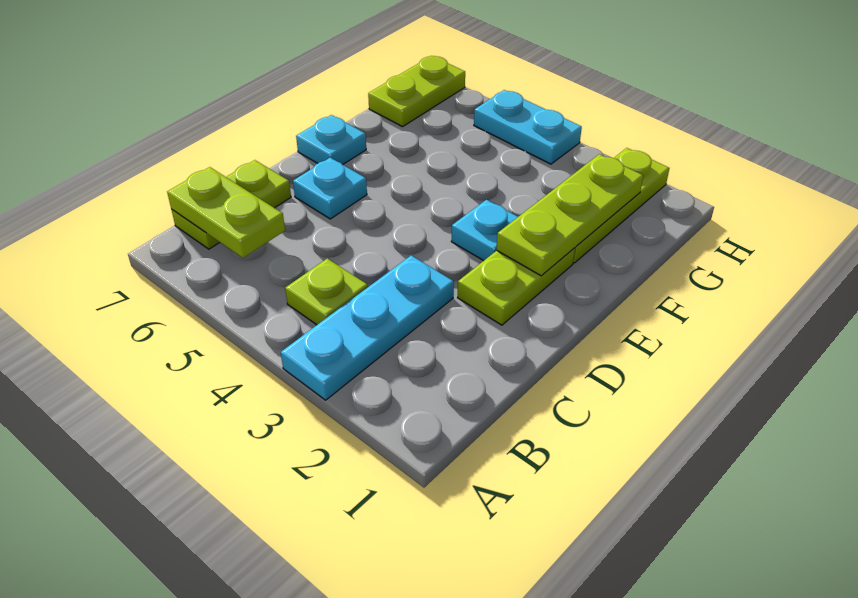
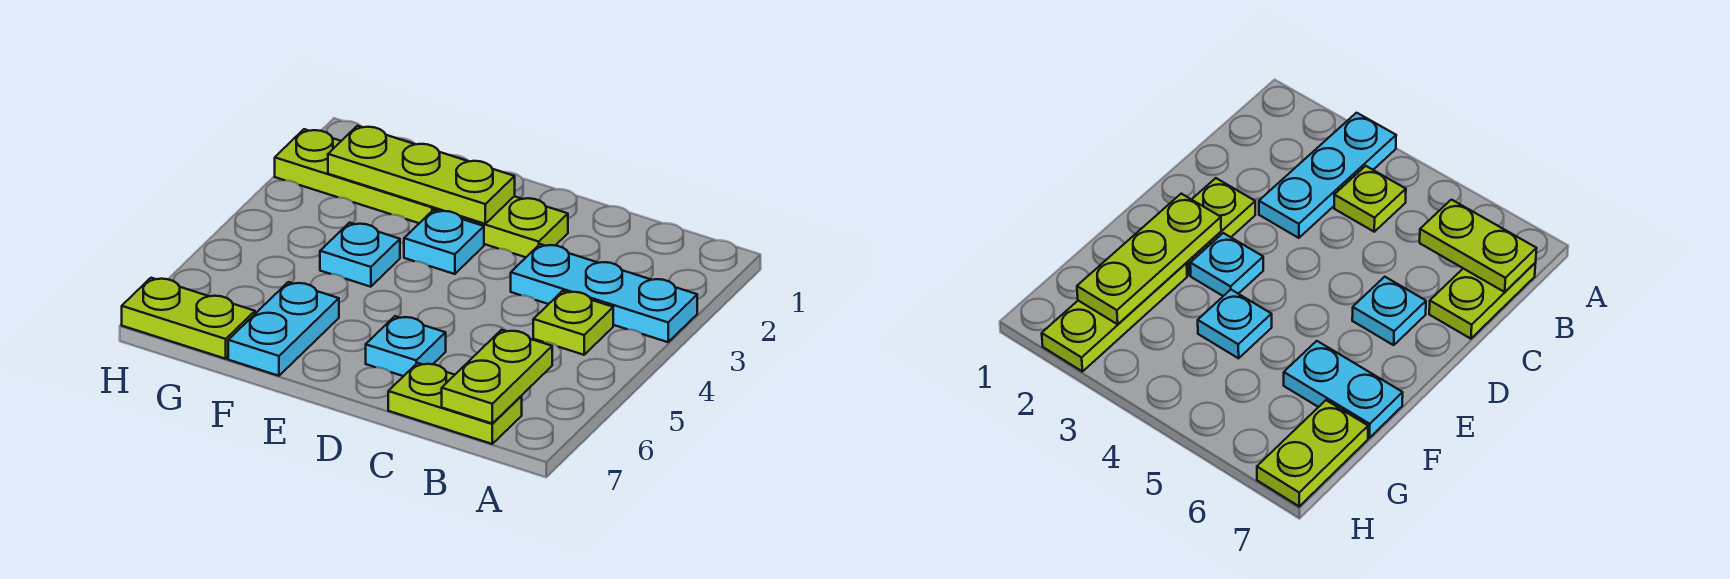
cyan 1x1 plate [296,115,366,164] -> cyan 1x1 plate moved to [320,223,400,287]
cyan 1x2 plate [474,90,582,164] -> cyan 1x2 plate moved to [228,282,339,376]

